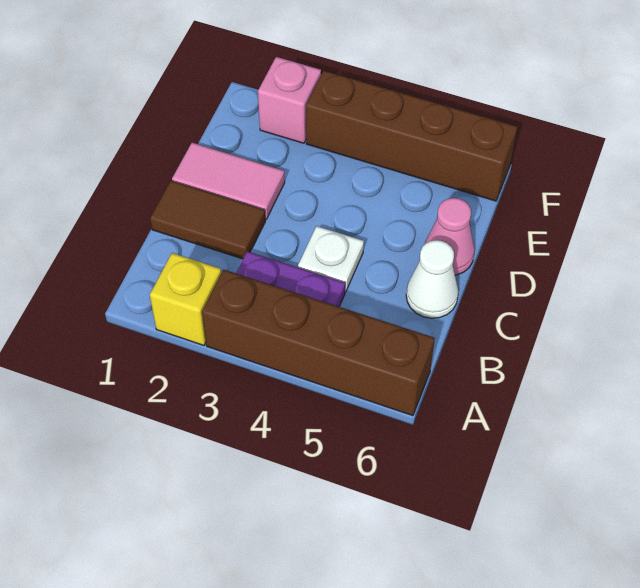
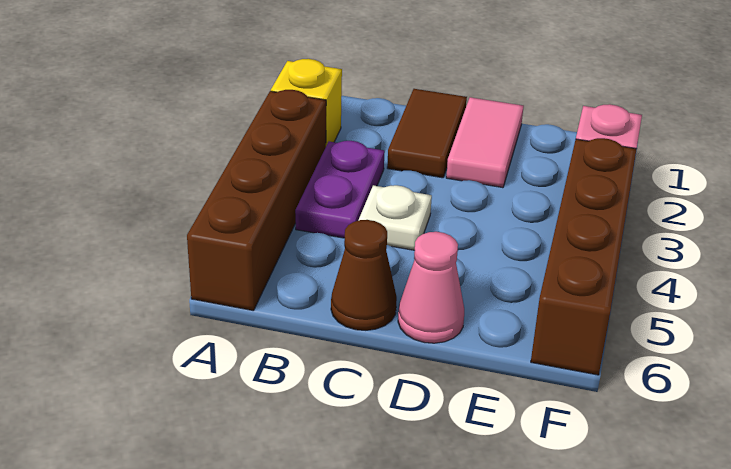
white 1x1 cone [406,240,458,318] -> brown 1x1 cone [331,220,397,330]

